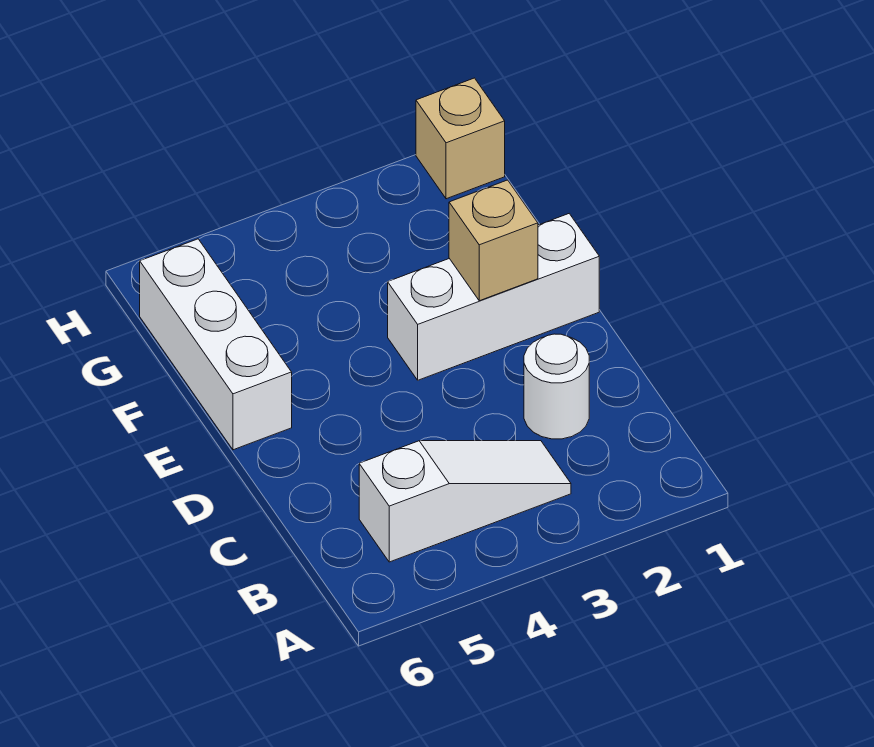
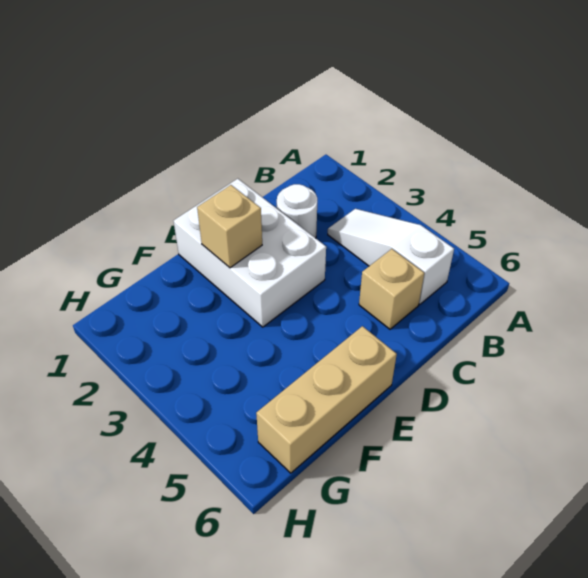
white 1x3 brick [388,214,599,380] -> white 2x3 brick [174,179,326,327]
white 1x3 brick [140,239,292,450] -> tan 1x3 brick [256,326,397,473]
tan 1x1 brick [416,78,505,199] -> tan 1x1 brick moved to [359,249,424,329]

